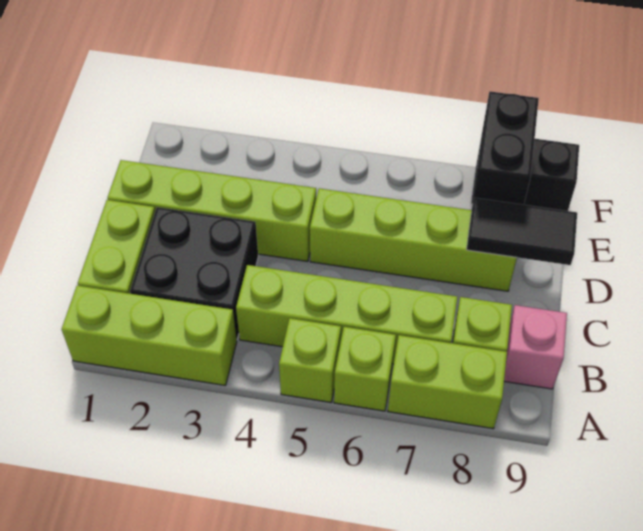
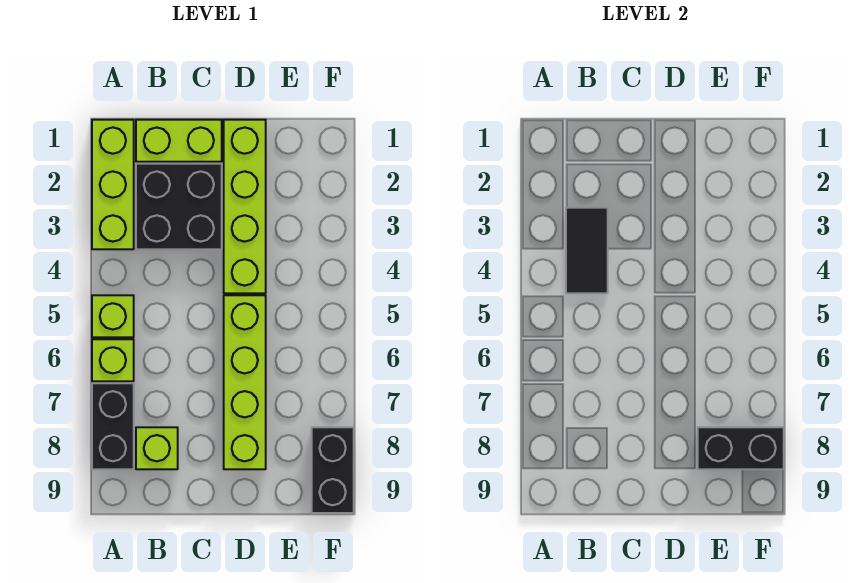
lime 1x2 brick [388,335,507,429] -> black 1x2 brick [92,383,134,469]
lime 1x4 brick [236,265,457,364] -> none
pink 1x1 brick [504,305,567,389] -> none
black 1x2 tile [467,198,577,265] -> black 1x2 tile moved to [566,208,608,293]

